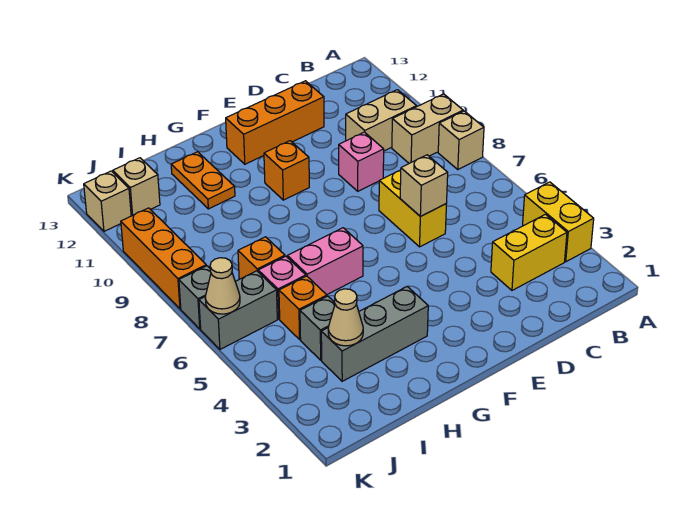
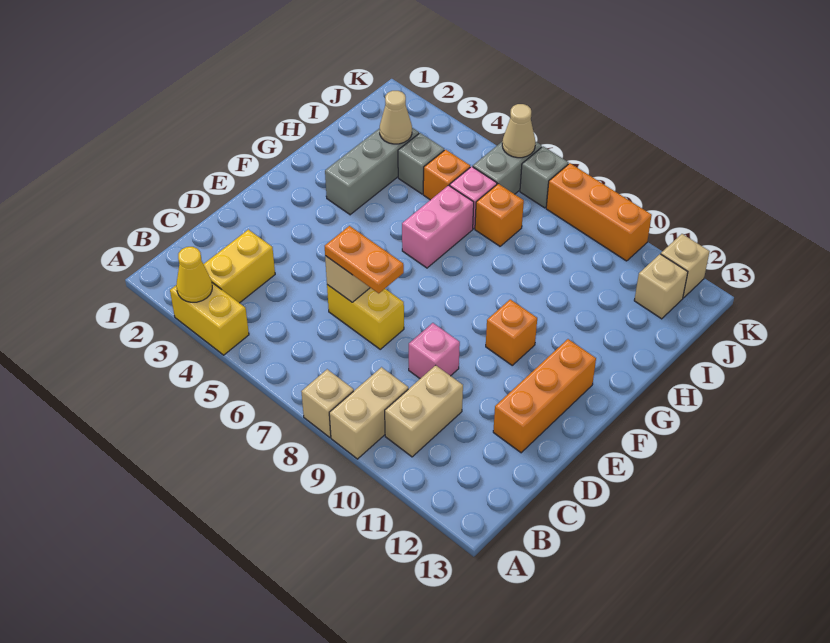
none -> yellow 1x1 cone [176,247,212,302]
orange 1x2 plate [171,152,235,209] -> orange 1x2 plate moved to [325,226,404,293]

